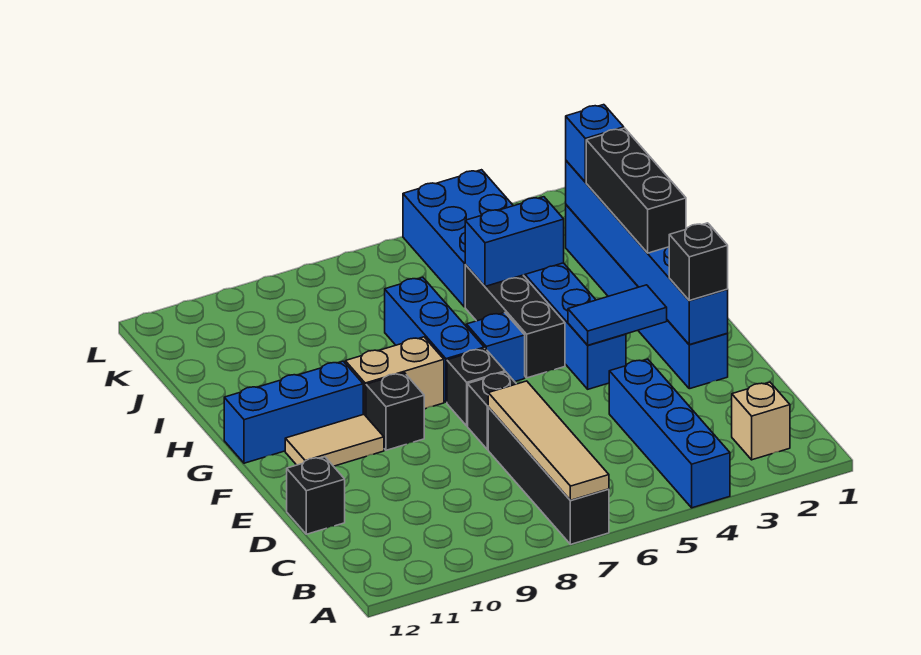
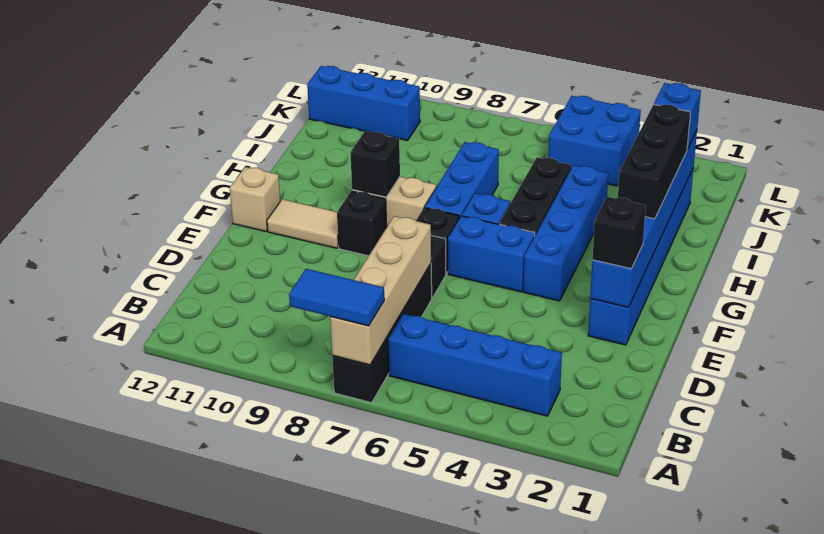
blue 1x4 brick [609,359,730,508] -> blue 1x4 brick turned to [388,314,562,416]
tan 1x4 tile [488,381,609,500] -> tan 1x4 brick [330,216,431,365]
tan 1x1 brick [732,382,790,460] -> tan 1x1 brick moved to [230,167,280,232]
black 1x1 brick [287,457,345,534] -> black 1x1 brick moved to [350,132,400,197]
blue 1x2 tile [568,285,667,345] -> blue 1x2 tile moved to [289,269,384,326]
blue 1x3 brick [224,361,363,463] -> blue 1x3 brick moved to [307,66,420,140]
blue 1x2 brick [465,197,564,286] -> blue 1x2 brick moved to [448,216,535,292]
blue 2x3 brick [403,170,513,307] -> blue 2x2 brick [548,96,641,186]

